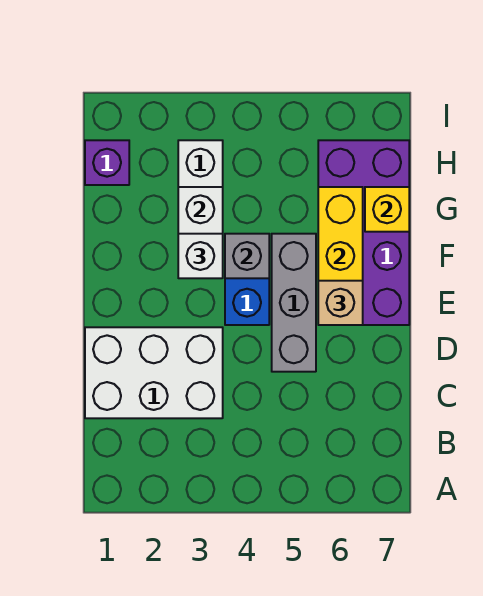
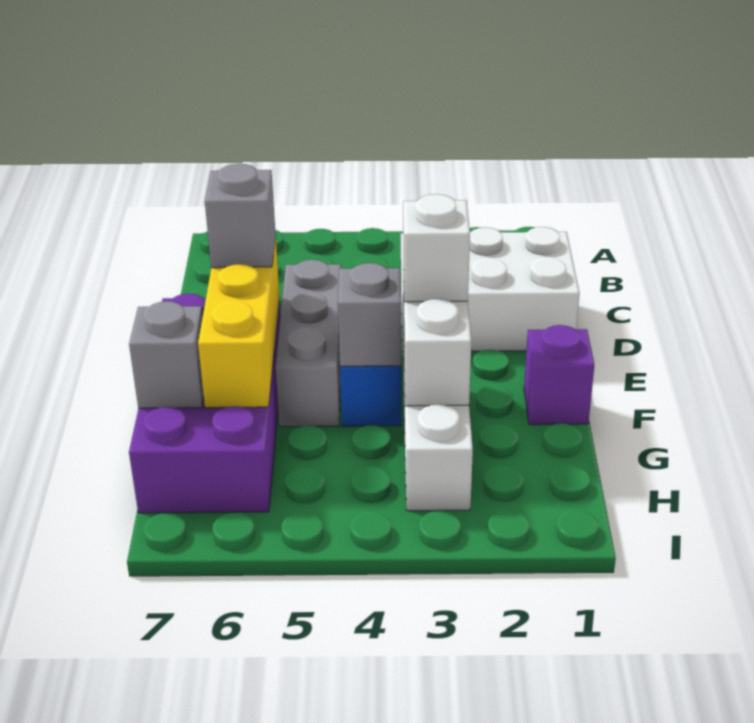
tan 1x1 brick [318,281,363,325] -> grey 1x1 brick [205,164,276,268]
yellow 1x1 brick [365,187,409,232] -> grey 1x1 brick [129,301,204,408]
purple 1x1 brick [85,140,129,185] -> purple 1x1 brick moved to [524,325,594,425]

